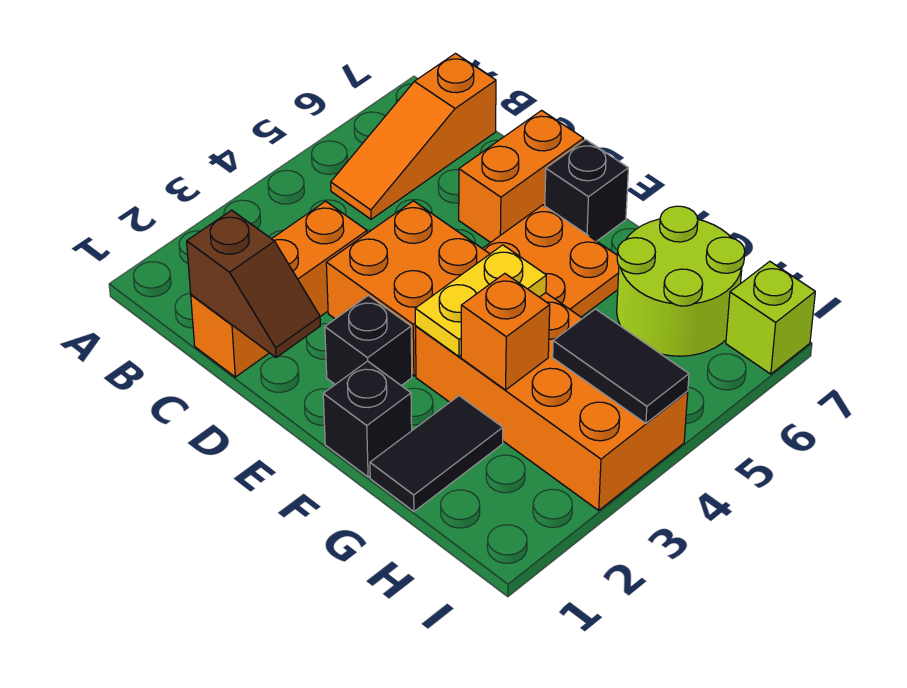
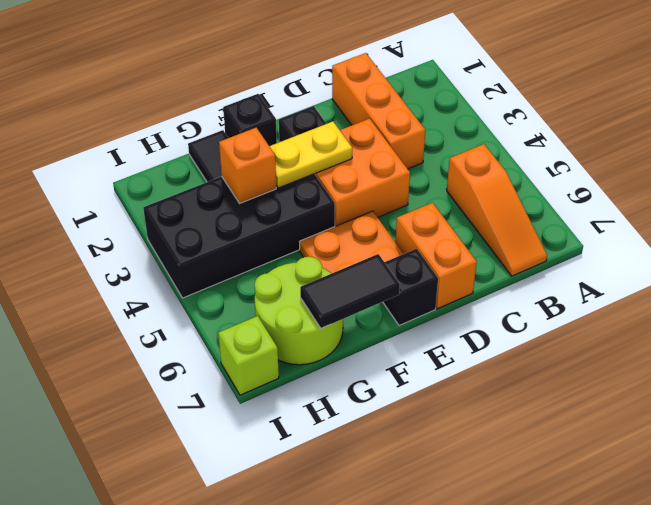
orange 1x3 slope [331,53,496,219] -> orange 1x3 slope turned to [447,144,547,276]
brown 1x2 slope [187,210,320,358] -> none
orange 2x4 brick [416,293,688,510] -> black 2x4 brick [143,174,335,298]
yellow 1x2 plate [415,245,546,356] -> yellow 1x2 plate turned to [270,122,352,188]
black 1x2 tile [553,309,689,423] -> black 1x2 tile moved to [300,254,400,328]

